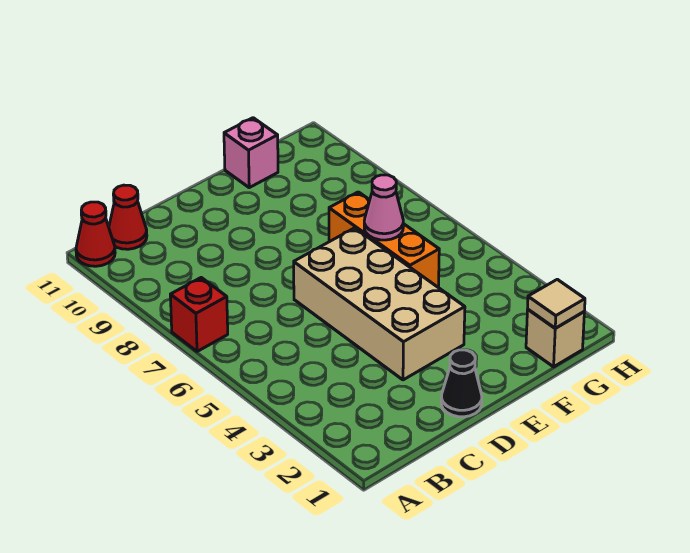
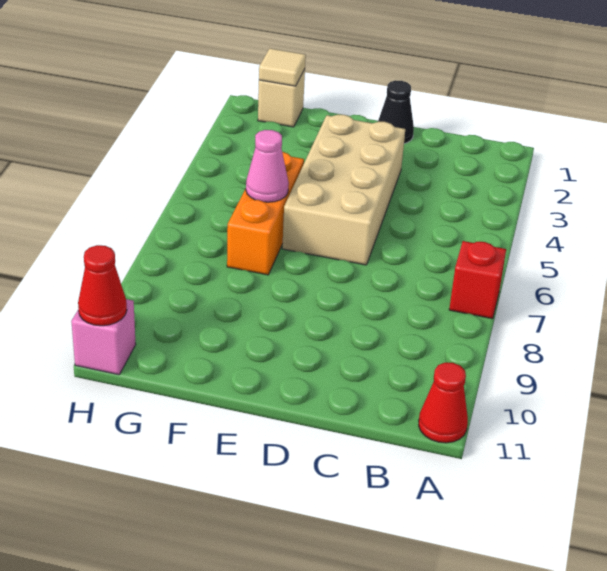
red 1x1 cone [109,185,147,249] -> red 1x1 cone moved to [78,245,127,326]
pink 1x1 brick [224,118,278,188] -> pink 1x1 brick moved to [71,299,136,375]

